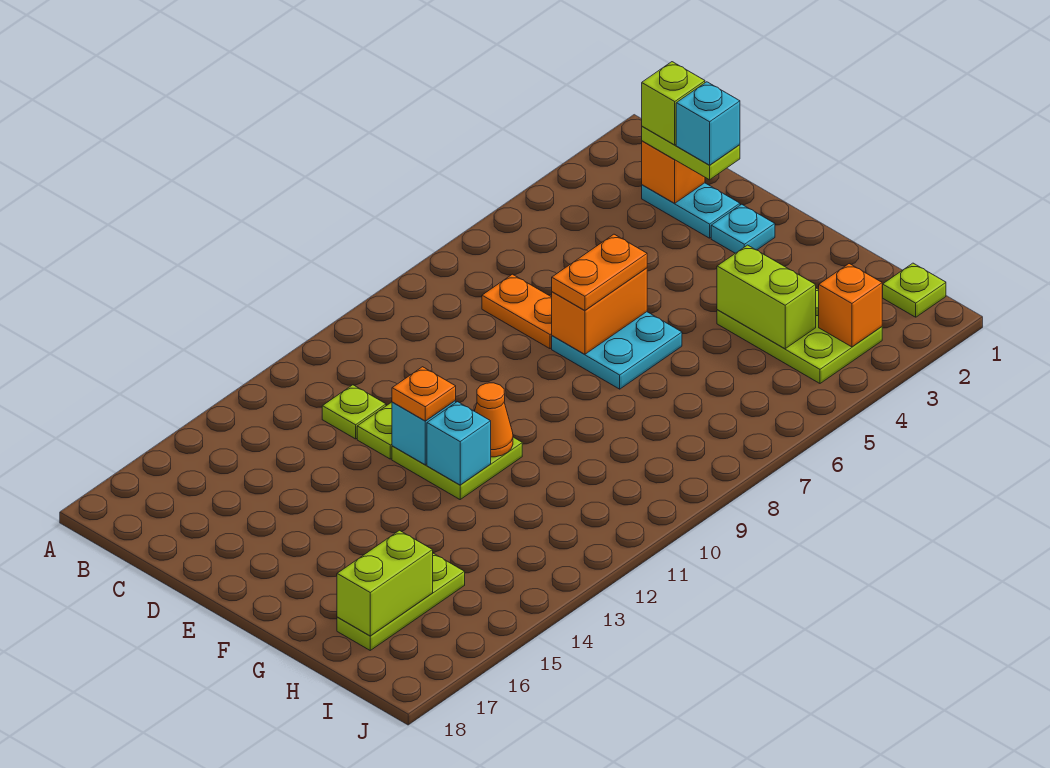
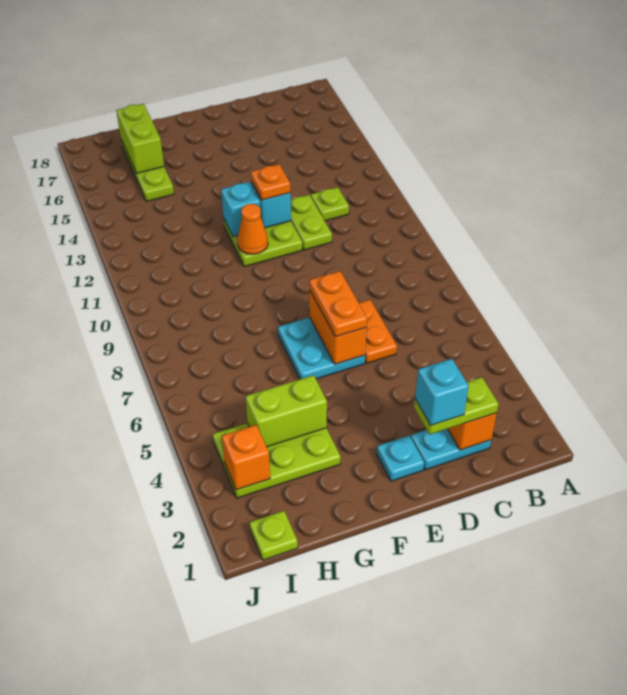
lime 1x1 brick [642,62,705,145] -> none
orange 1x2 plate [482,274,552,349] -> orange 1x2 plate turned to [359,300,397,363]

